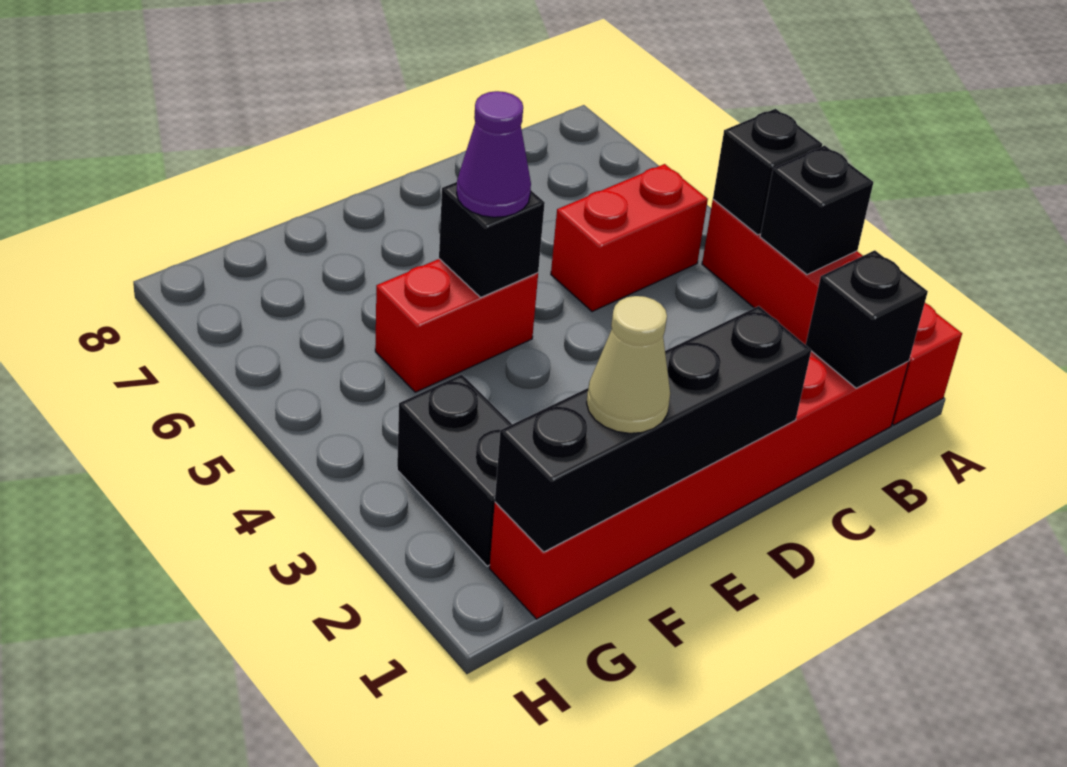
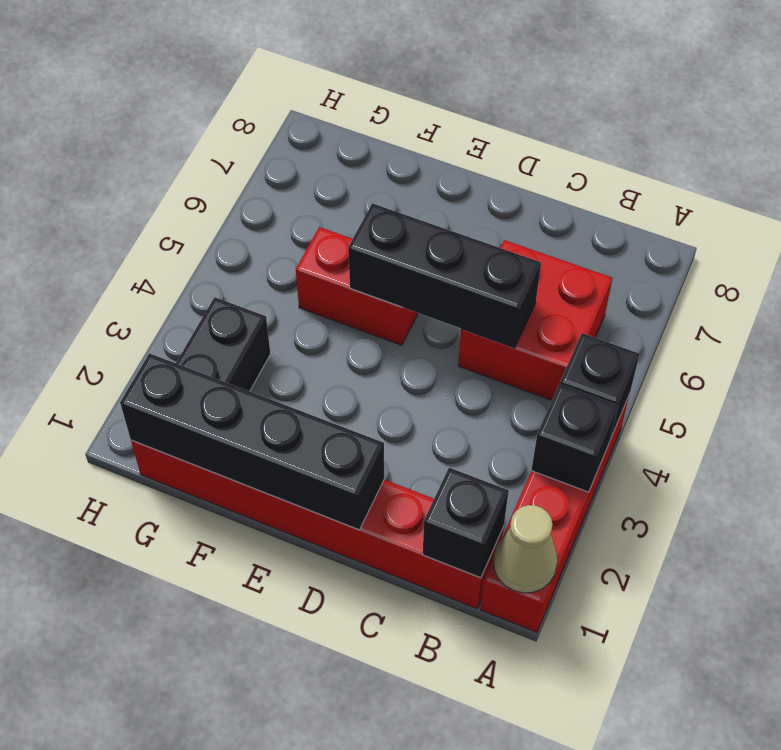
red 1x2 brick [551,164,708,311] -> red 2x2 brick [458,240,612,400]
black 1x1 brick [439,182,545,297] -> black 1x3 brick [348,203,541,348]
purple 1x1 cone [457,91,531,217] -> none
tan 1x1 cone [587,296,670,433] -> tan 1x1 cone moved to [493,505,557,593]

